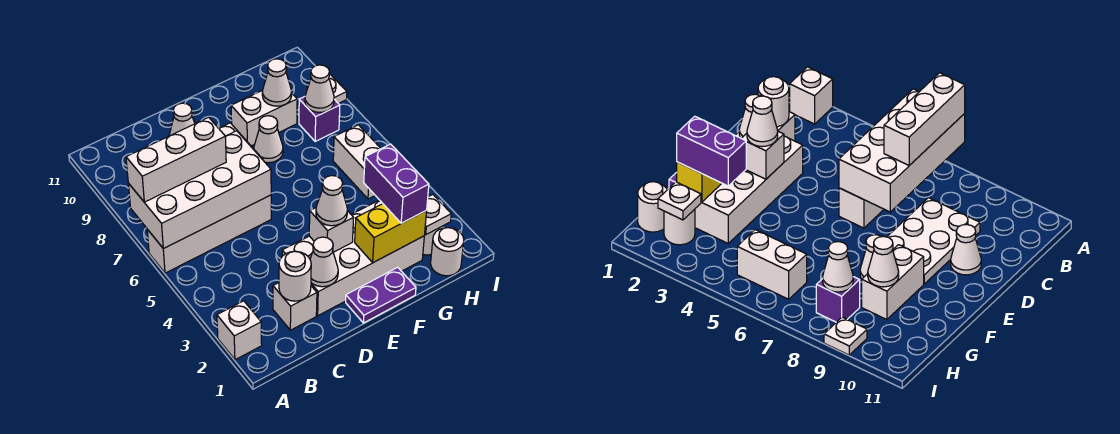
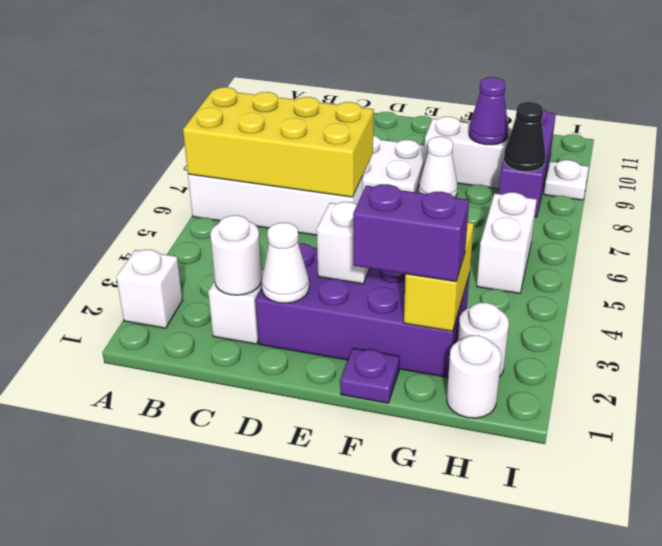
white 2x4 brick [128,131,271,249] -> yellow 2x4 brick [183,87,374,197]
white 1x3 brick [126,117,226,202] -> none
white 2x4 brick [282,200,424,316] -> purple 2x4 brick [256,243,470,377]
white 1x1 cone [169,103,195,136] -> none
purple 1x2 plate [346,267,416,323] -> purple 1x1 plate [340,348,400,403]
white 1x1 cone [316,176,348,226] -> none
yellow 1x2 brick [355,204,427,263] -> yellow 1x2 brick turned to [404,222,474,331]
purple 1x2 brick [364,144,429,223] -> purple 1x2 brick turned to [353,184,469,282]
white 1x1 cone [262,59,292,106] -> purple 1x1 cone [469,77,509,145]
white 1x1 plate [425,194,451,235] -> none
purple 1x1 brick [299,97,340,141] -> purple 1x3 brick [499,109,556,217]
white 1x1 cone [305,65,334,112] -> black 1x1 cone [504,102,546,172]

